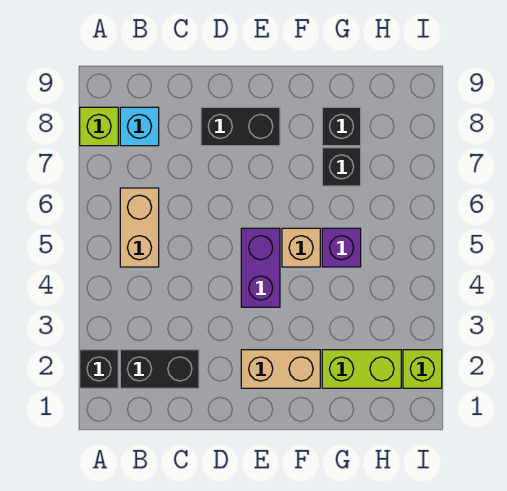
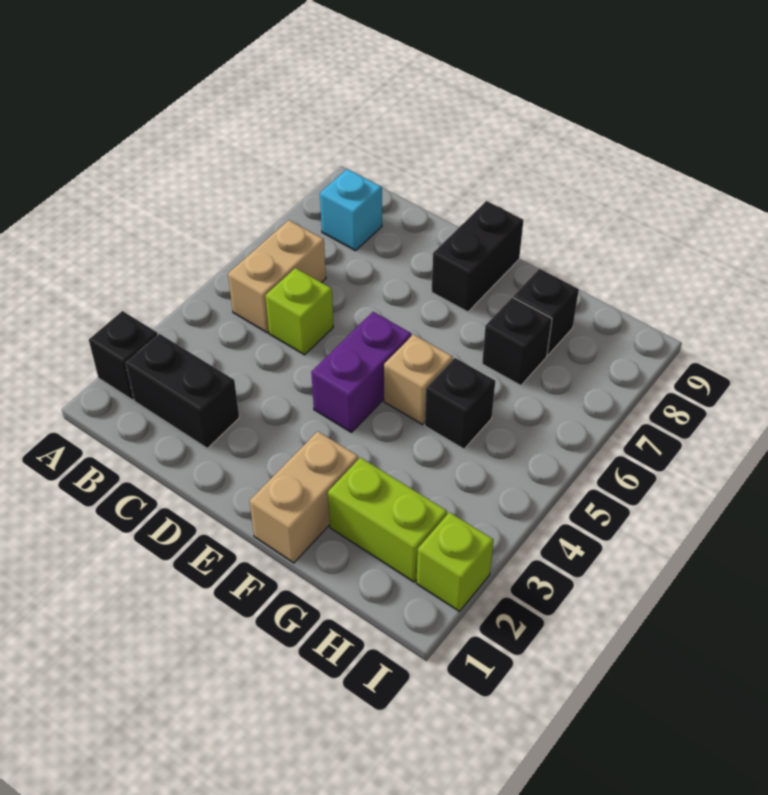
lime 1x1 brick [80,107,118,146] -> lime 1x1 brick moved to [265,268,333,355]
black 1x2 brick [201,107,280,146] -> black 1x2 brick turned to [431,201,524,312]
tan 1x2 brick [241,350,320,388] -> tan 1x2 brick turned to [250,431,358,563]
purple 1x1 brick [322,228,361,267] -> black 1x1 brick [425,358,495,449]

